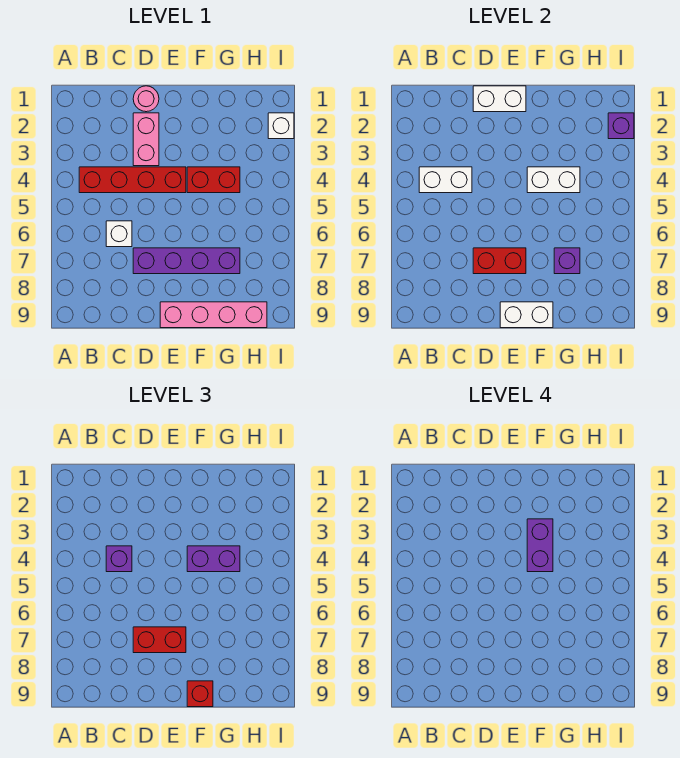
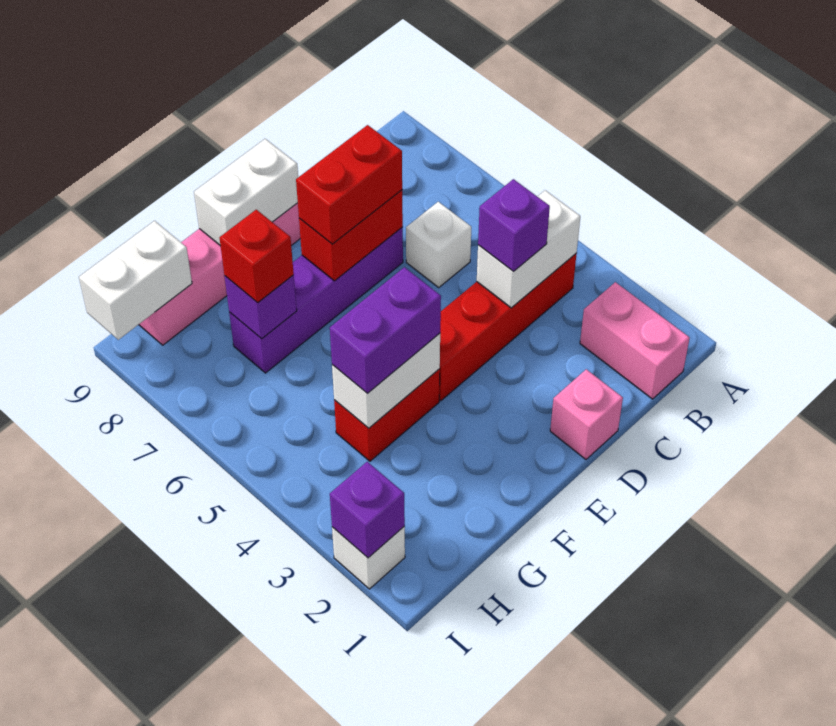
pink 1x1 round brick [133,86,159,112] -> pink 1x1 brick [550,369,623,459]
white 1x2 brick [473,86,526,112] -> white 1x2 brick moved to [79,221,192,340]
pink 1x2 brick [133,113,159,166] -> pink 1x2 brick moved to [580,282,690,399]
purple 1x2 brick [527,519,553,572] -> none
red 1x1 brick [187,681,213,707] -> red 1x1 brick moved to [220,210,294,303]

